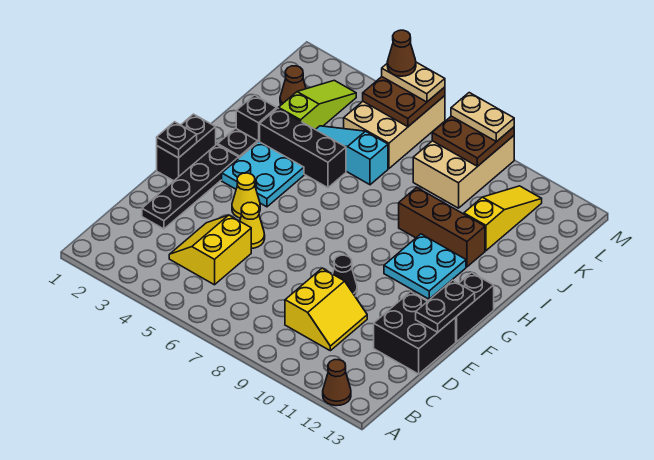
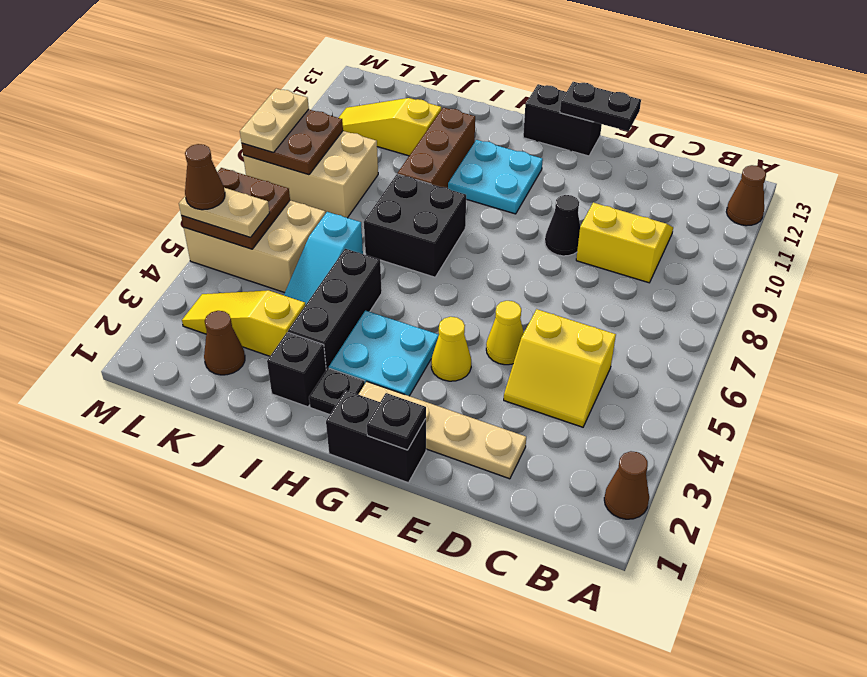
none -> brown 1x1 cone [604,451,649,519]
black 1x4 plate [142,145,239,229] -> tan 1x4 plate [358,382,526,479]
black 2x2 brick [374,292,456,374] -> black 2x2 brick moved to [364,174,466,277]
lime 1x3 slope [279,80,356,130] -> yellow 1x3 slope [182,290,305,356]
tan 1x2 plate [382,62,445,102] -> tan 1x2 plate turned to [179,188,270,237]

